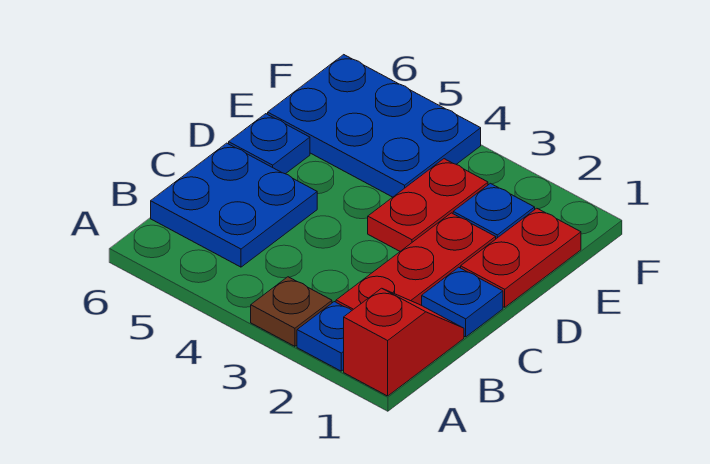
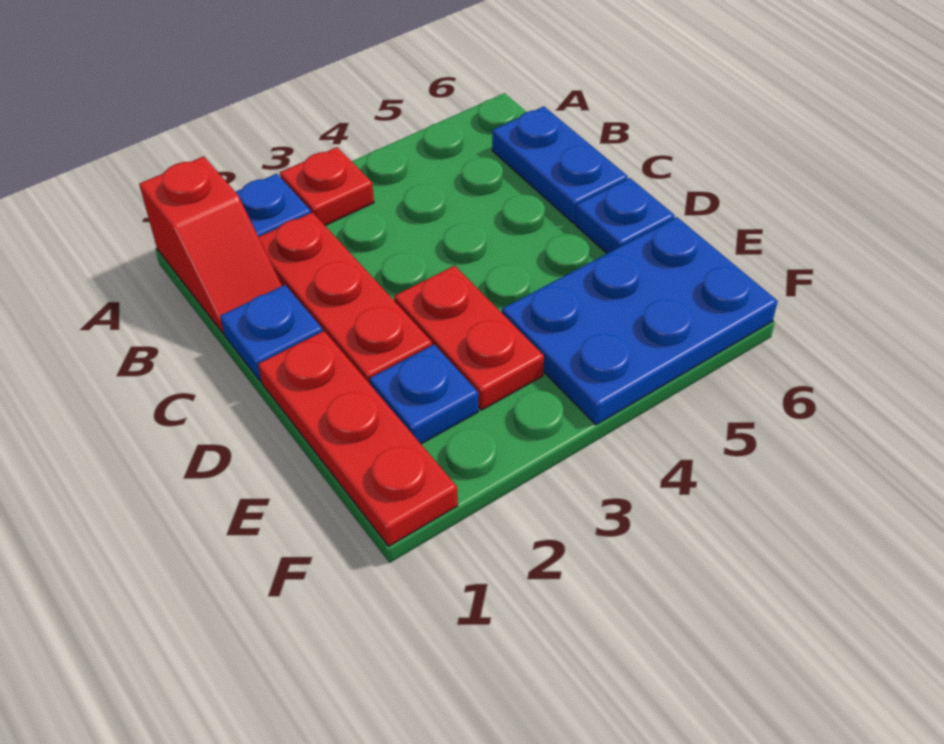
brown 1x1 plate [251,277,332,346] -> red 1x1 plate [280,147,374,226]
blue 2x2 plate [151,143,317,267] -> blue 1x2 plate [492,107,628,223]
red 1x2 plate [461,208,581,307] -> red 1x3 plate [258,331,458,546]

